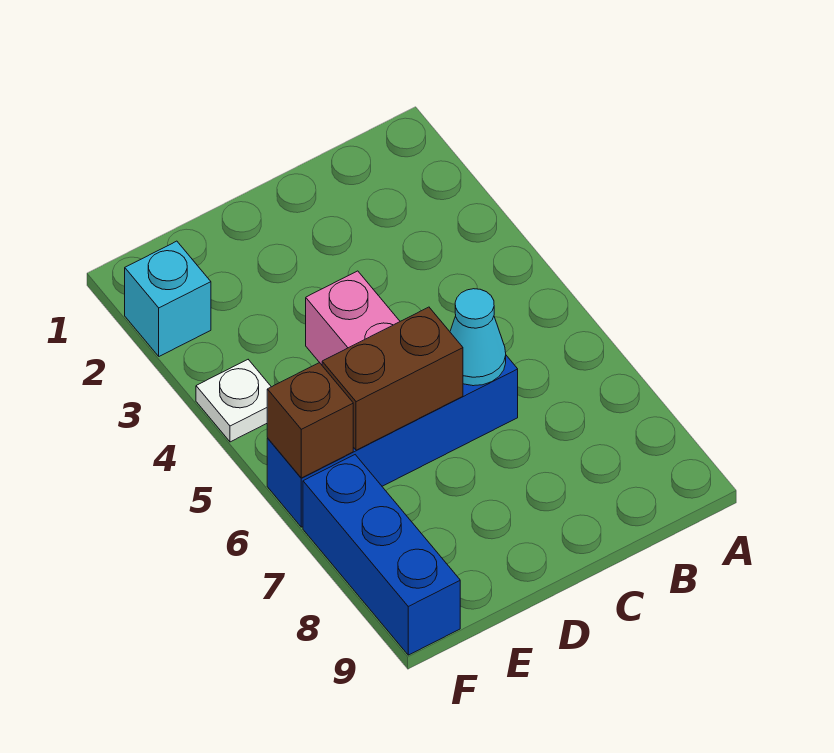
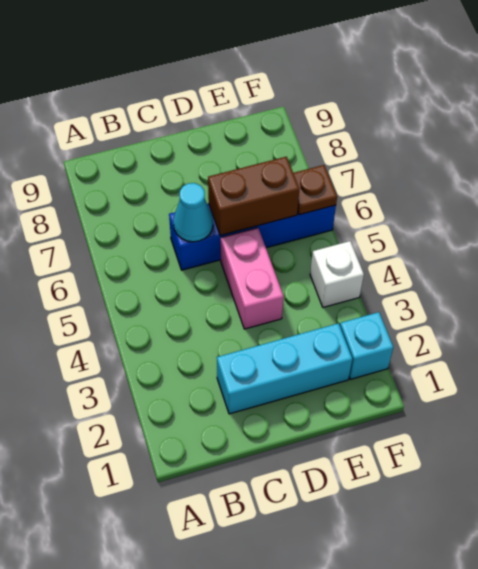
none -> cyan 1x3 brick [217,323,352,414]
white 1x1 plate [196,360,271,442] -> white 1x1 brick [310,241,364,307]
brown 1x1 brick [267,363,353,478] -> brown 1x1 plate [293,165,337,215]
blue 1x3 brick [303,455,460,655] -> none

